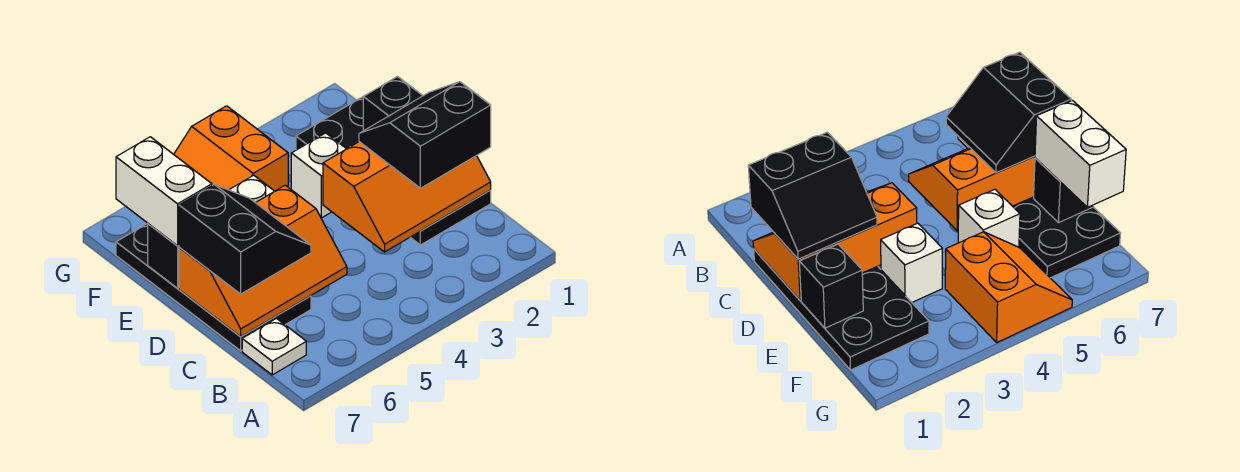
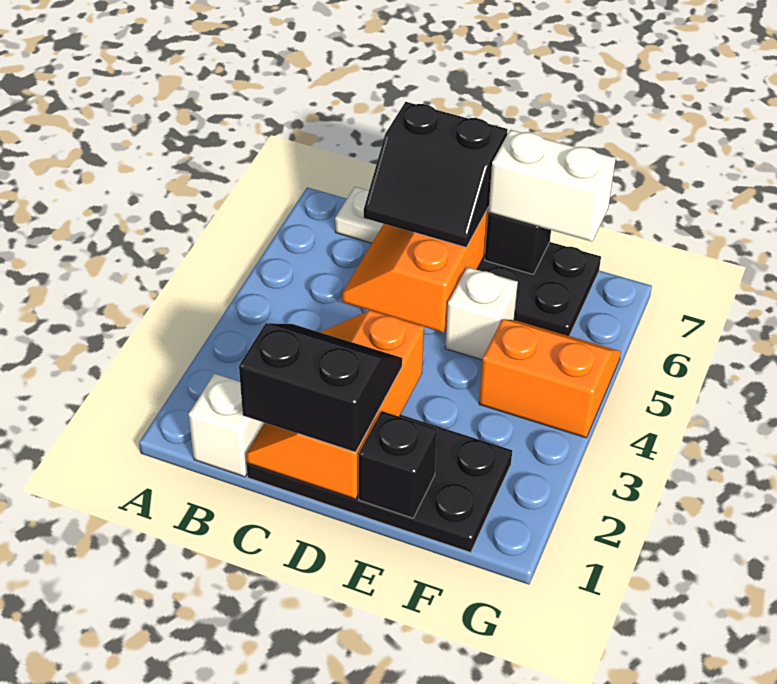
black 2x2 slope [359,82,491,188] -> black 2x2 slope turned to [239,323,402,452]
white 1x1 brick [291,133,346,218] -> white 1x1 brick moved to [188,374,264,477]

